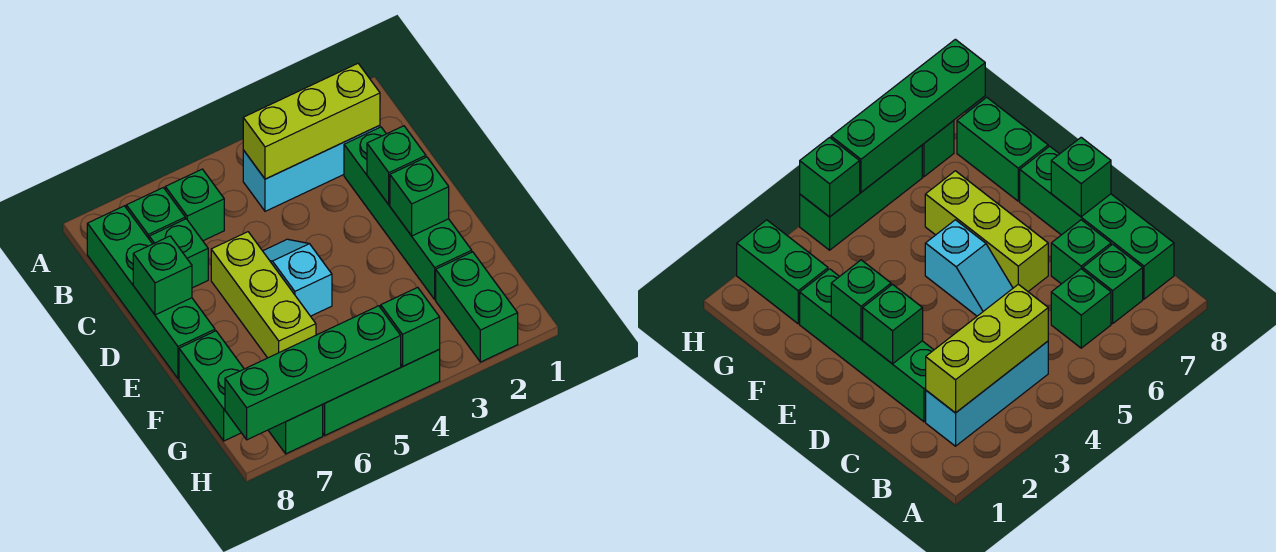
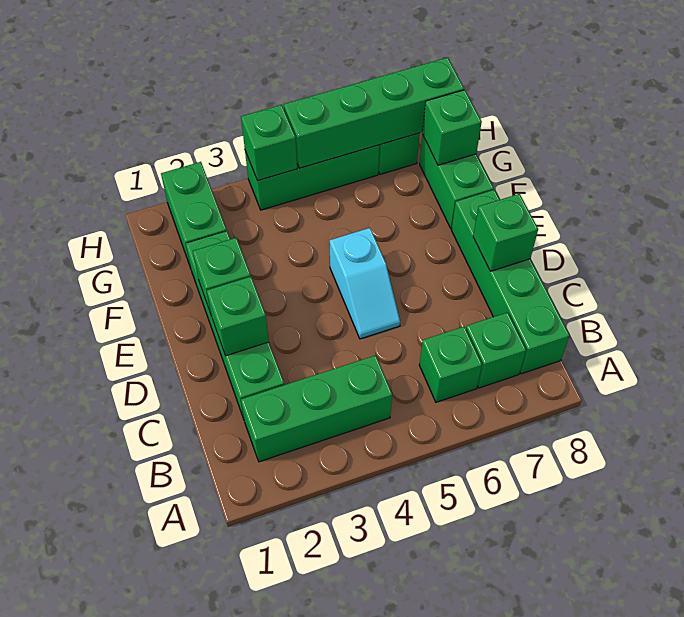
cyan 1x3 brick [243,125,380,211] -> green 1x3 brick [241,355,392,462]
lime 1x3 brick [243,64,380,179] -> none
green 1x1 brick [149,219,208,288] -> green 1x1 brick moved to [422,90,482,165]
lime 1x3 brick [211,232,316,358] -> none

